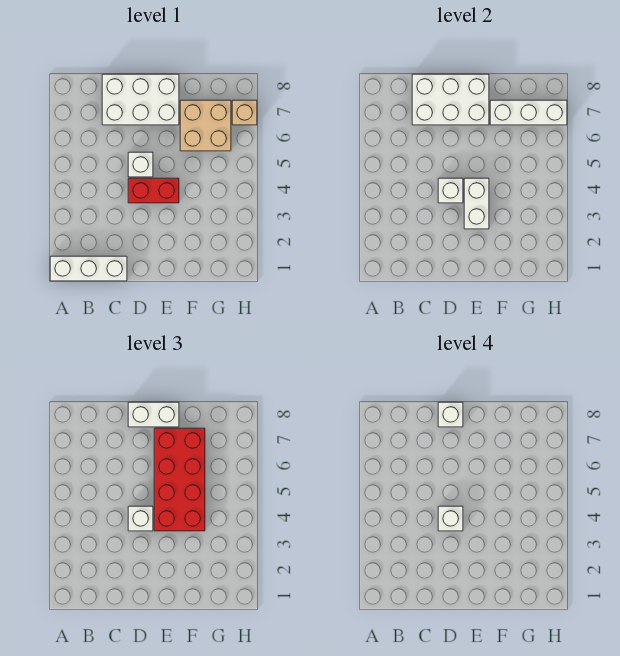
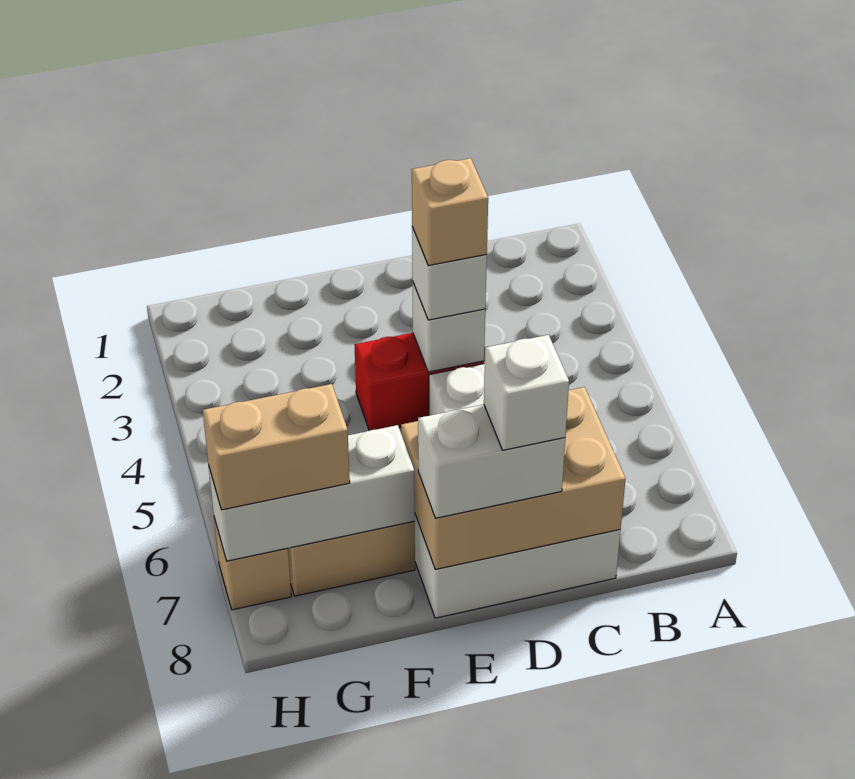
white 1x3 brick [50,256,127,281] -> none
white 2x3 brick [412,74,489,125] -> tan 2x3 brick [401,387,625,569]
white 1x1 brick [438,506,463,531] -> tan 1x1 brick [412,158,488,266]
white 1x2 brick [464,178,489,229] -> none
red 2x4 brick [154,428,205,531] -> none
none -> tan 1x2 brick [203,384,350,510]

